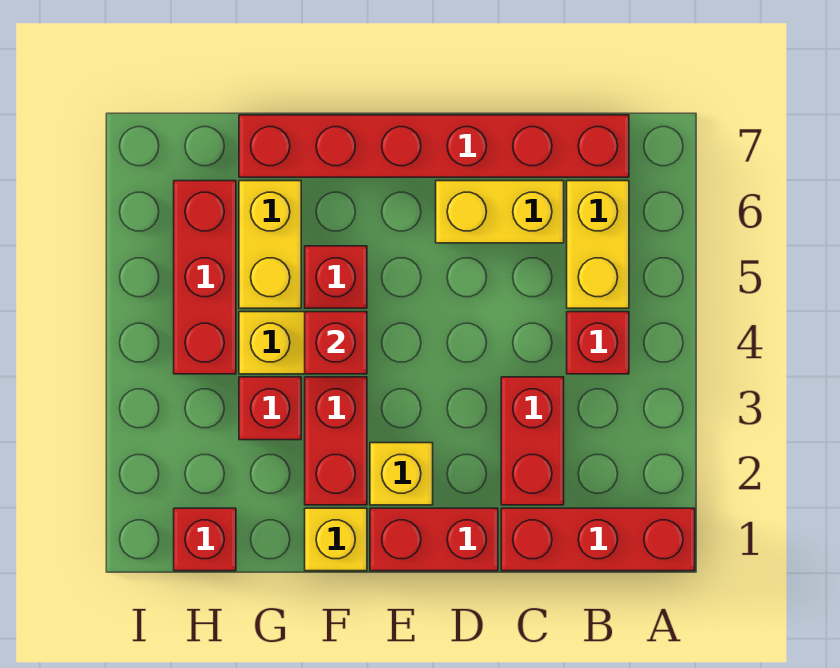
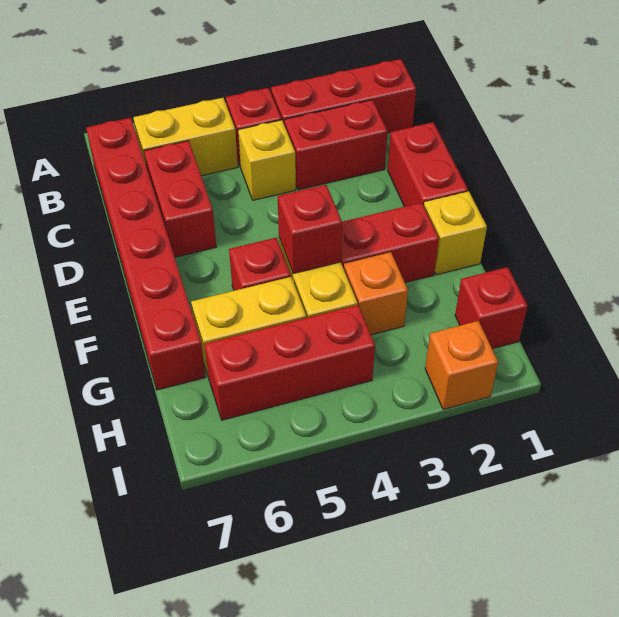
red 1x3 brick [501,508,695,571] -> red 1x3 brick turned to [271,59,416,133]
yellow 1x2 brick [436,181,564,243] -> red 1x2 brick [144,141,216,257]
yellow 1x1 brick [370,443,433,505] -> yellow 1x1 brick moved to [238,120,296,200]
red 1x1 brick [239,377,301,440] -> orange 1x1 brick [344,252,408,335]
none -> orange 1x1 brick [425,321,498,410]

